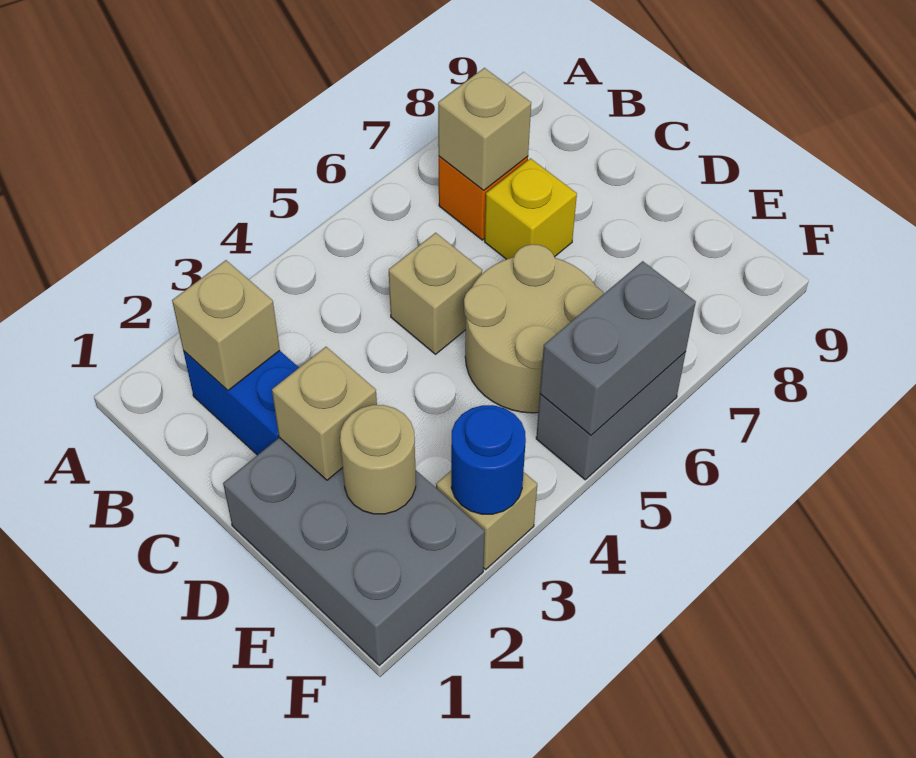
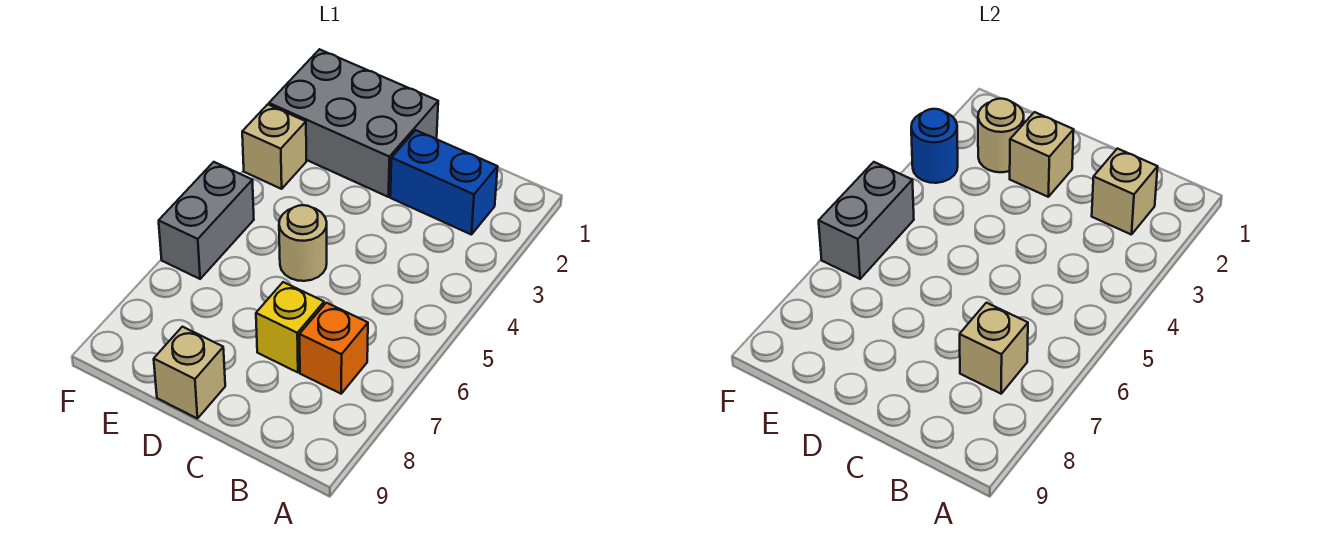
tan 1x1 brick [389,233,482,354] -> tan 1x1 brick moved to [154,327,225,419]
tan 2x2 round brick [464,244,604,413] -> tan 1x1 round brick [279,205,327,281]

